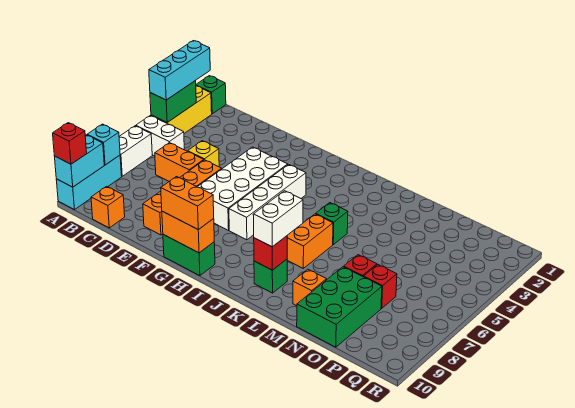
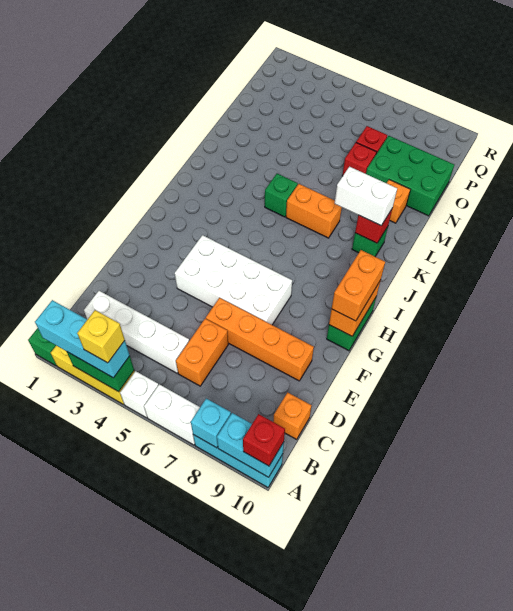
white 1x2 brick [136,116,184,156] -> white 1x1 brick [120,371,158,418]
yellow 1x1 brick [188,141,219,167] -> yellow 1x1 brick moved to [77,310,125,363]
white 1x4 brick [229,164,306,240] -> white 1x4 brick moved to [84,291,189,373]

